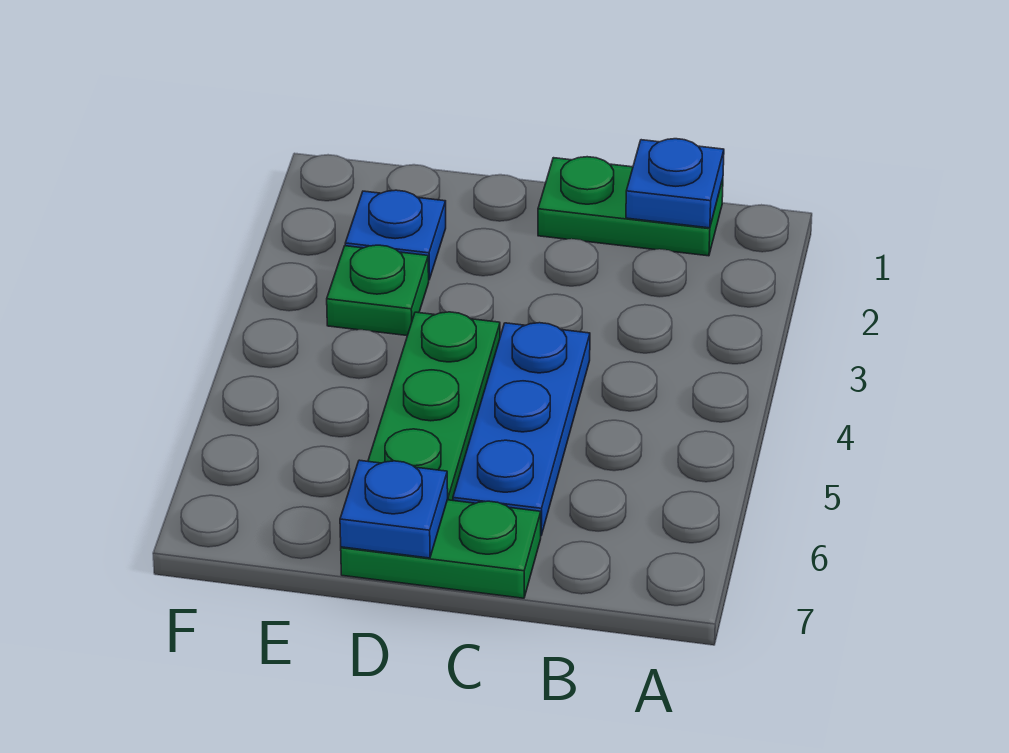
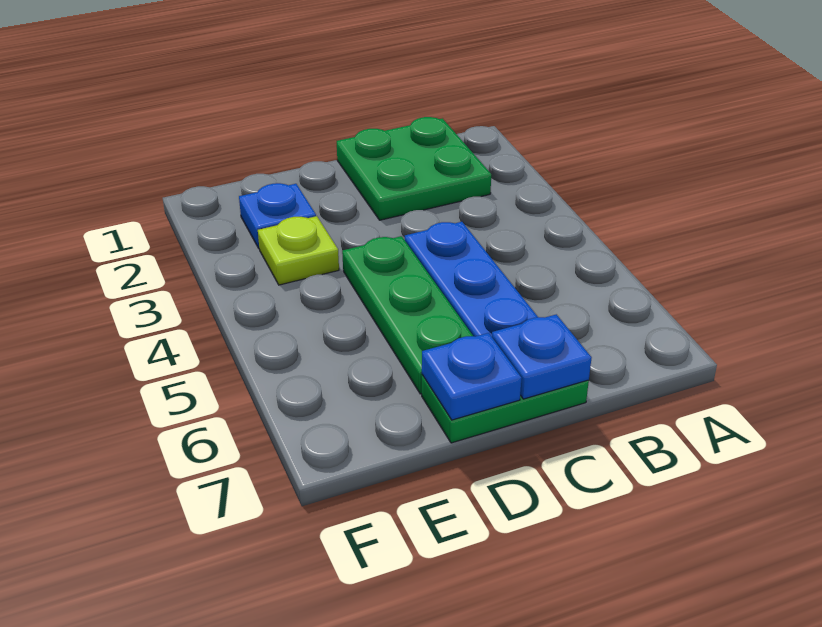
green 1x2 plate [538,157,723,256] -> green 2x2 plate [337,117,491,220]
blue 1x1 plate [626,139,724,228] -> blue 1x1 plate moved to [492,314,592,399]
green 1x1 plate [327,245,429,336] -> lime 1x1 plate [258,216,339,285]

